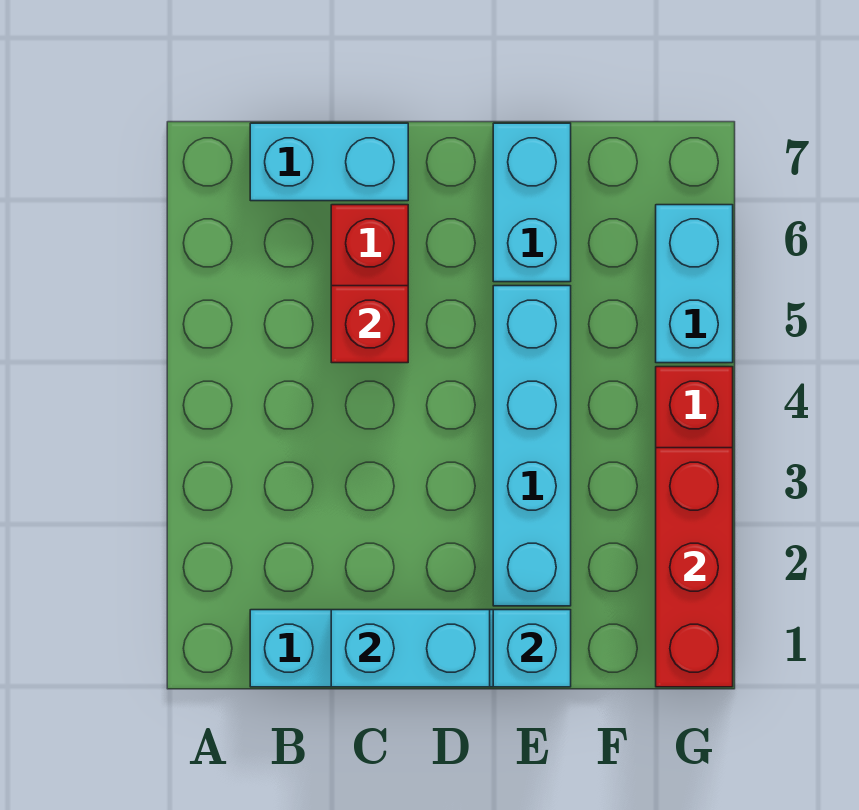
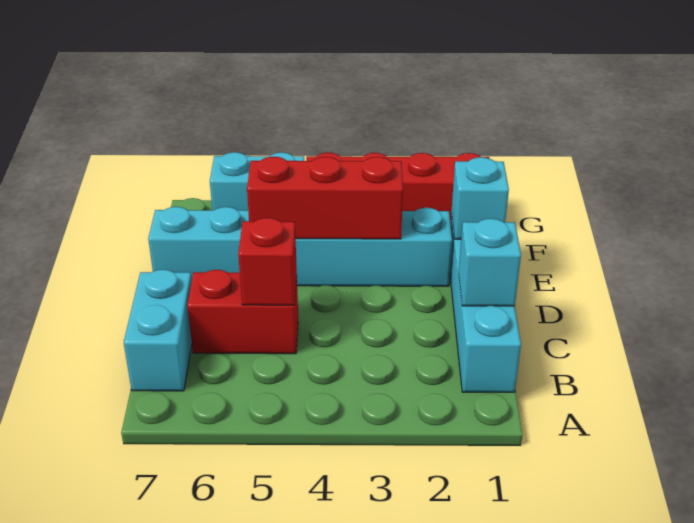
cyan 1x2 brick [331,610,490,687] -> cyan 1x1 brick [459,219,521,306]
red 1x3 brick [656,448,733,687] -> red 1x3 brick moved to [247,157,403,239]

